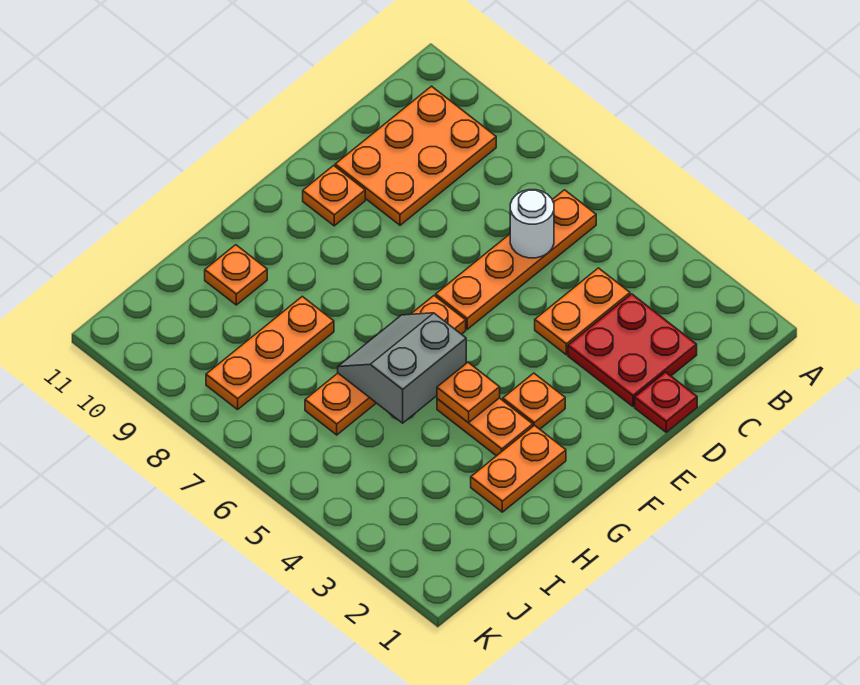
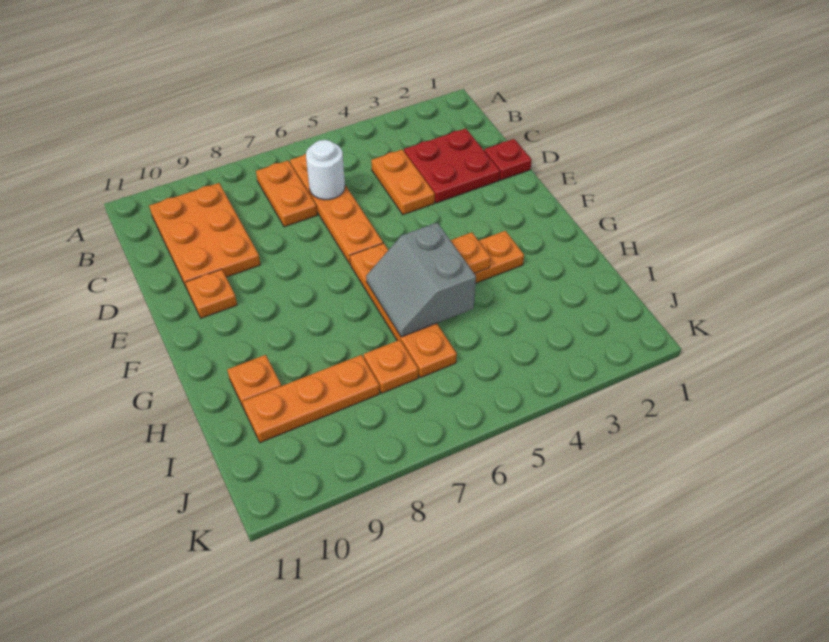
orange 1x1 plate [503,373,565,429] -> orange 1x1 plate moved to [364,340,418,393]
orange 1x2 plate [471,425,566,512] -> orange 1x2 plate moved to [256,161,317,227]
orange 1x3 plate [206,296,334,409] -> orange 1x3 plate turned to [243,355,380,443]

